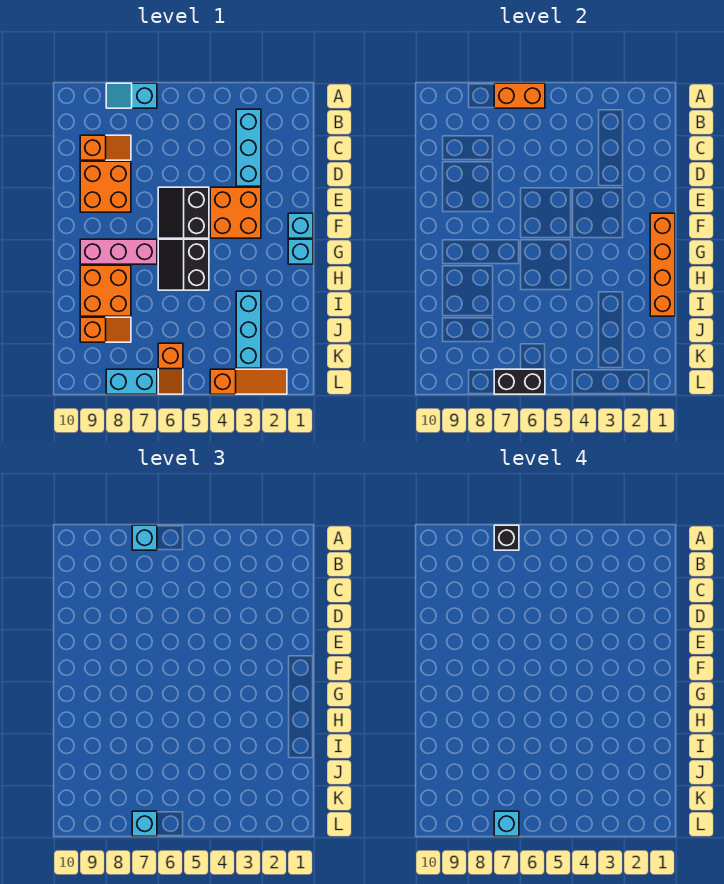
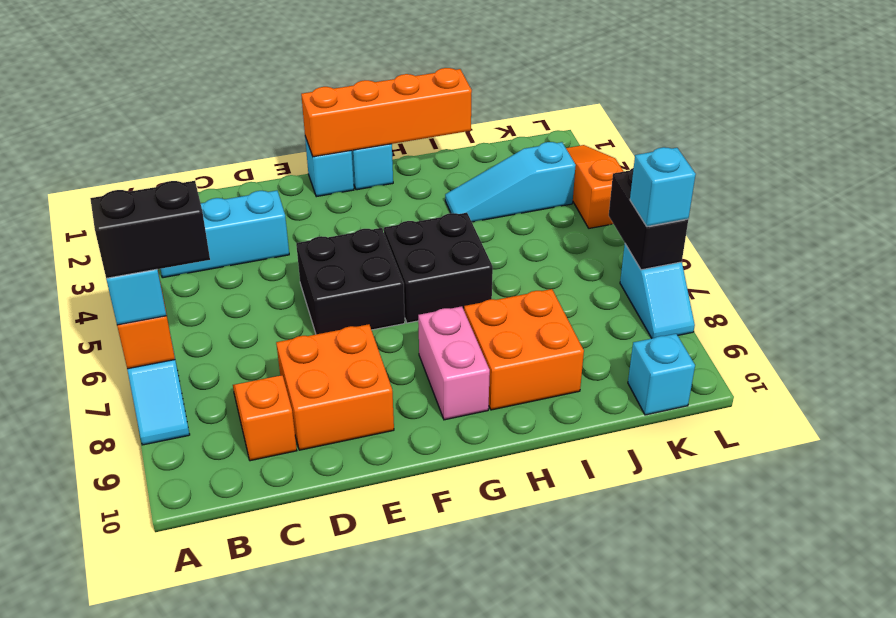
black 1x1 brick [494,525,519,550] -> black 1x2 brick [90,181,210,278]
orange 2x2 brick [210,187,261,238] -> none
black 2x2 slope [158,187,209,238] -> black 2x2 brick [296,228,405,334]
black 2x2 slope [158,239,209,290] -> black 2x2 brick [384,213,493,323]
pink 1x3 brick [80,239,157,264] -> pink 1x2 brick [418,306,490,420]
cyan 1x3 brick [236,291,261,368] -> cyan 1x3 slope [445,142,576,222]
orange 1x2 slope [80,317,131,342] -> none
orange 1x2 slope [158,343,183,394] -> none
cyan 1x2 brick [106,369,157,394] -> cyan 1x2 slope [620,244,695,338]
cyan 1x1 brick [494,811,519,836] -> cyan 1x1 brick moved to [628,334,695,415]

